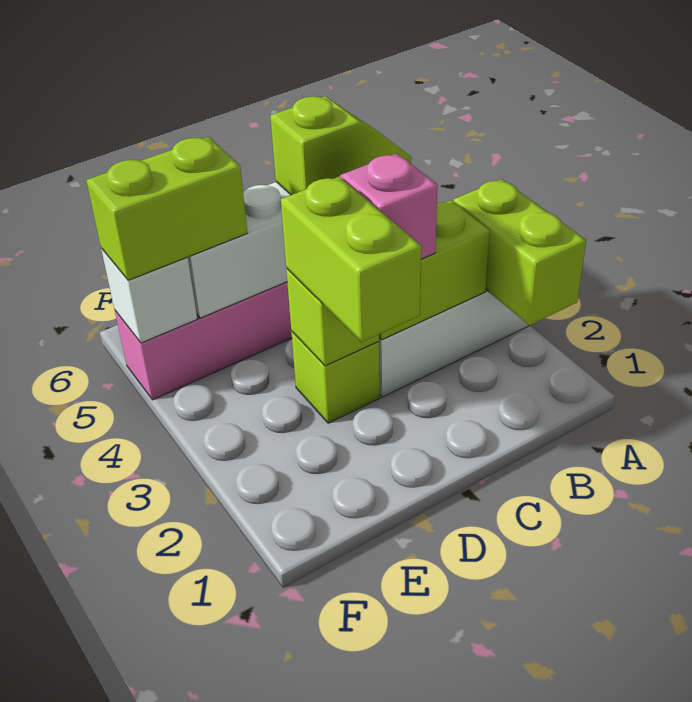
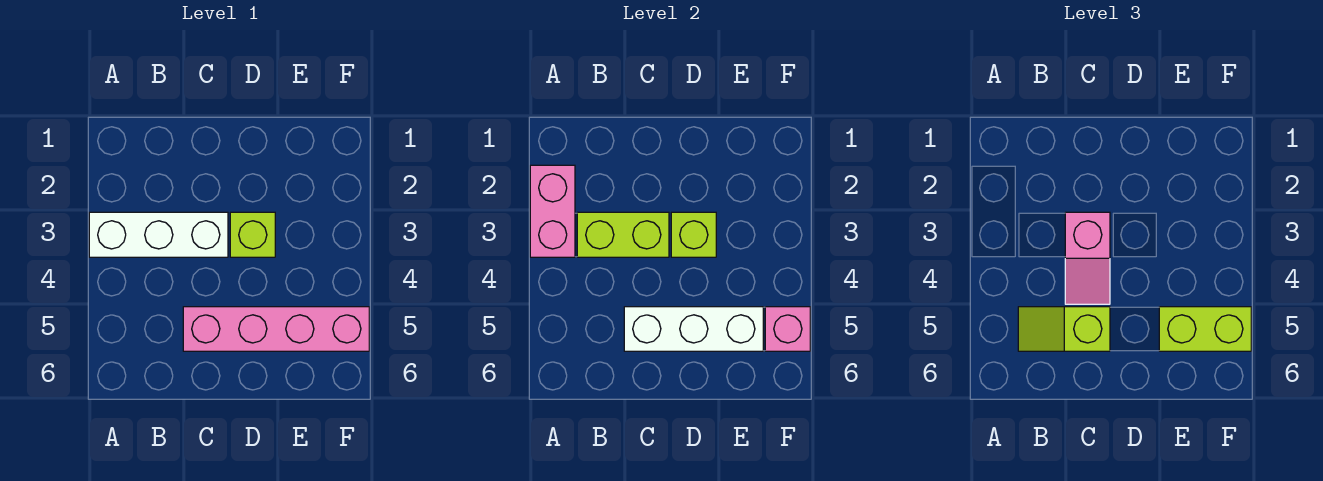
lime 1x2 brick [453,179,586,326] -> pink 1x2 brick [530,165,575,257]
lime 1x2 brick [281,177,421,342] -> none
white 1x1 brick [101,248,197,343] -> pink 1x1 brick [765,307,810,351]

